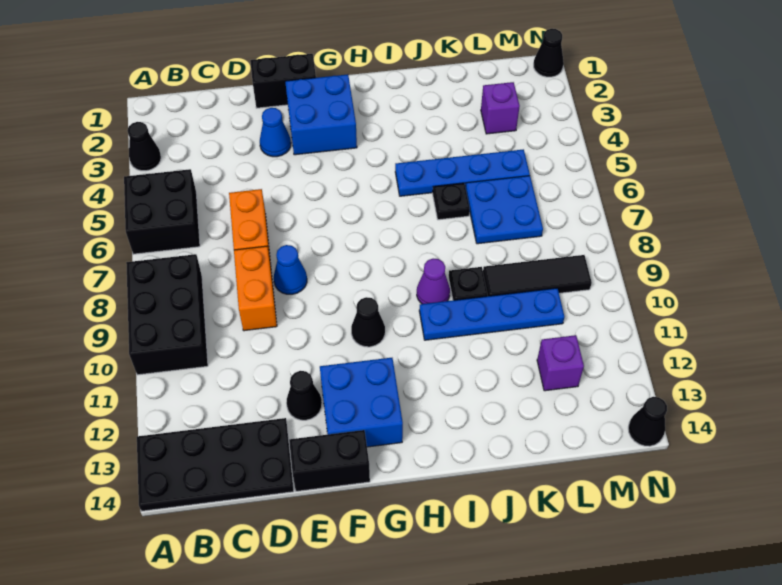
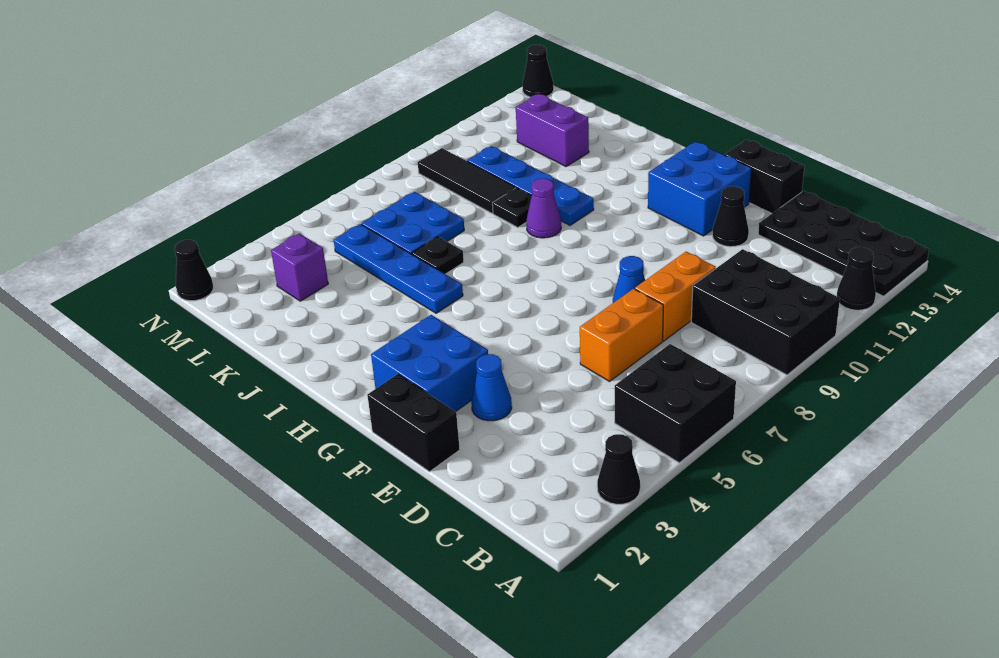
black 2x3 brick [126,254,208,375] -> black 2x3 brick turned to [691,249,840,375]
black 1x1 cone [351,297,385,347] -> black 1x1 cone moved to [837,247,876,310]
purple 1x1 brick [537,335,584,391] -> purple 1x2 brick [516,94,589,166]

